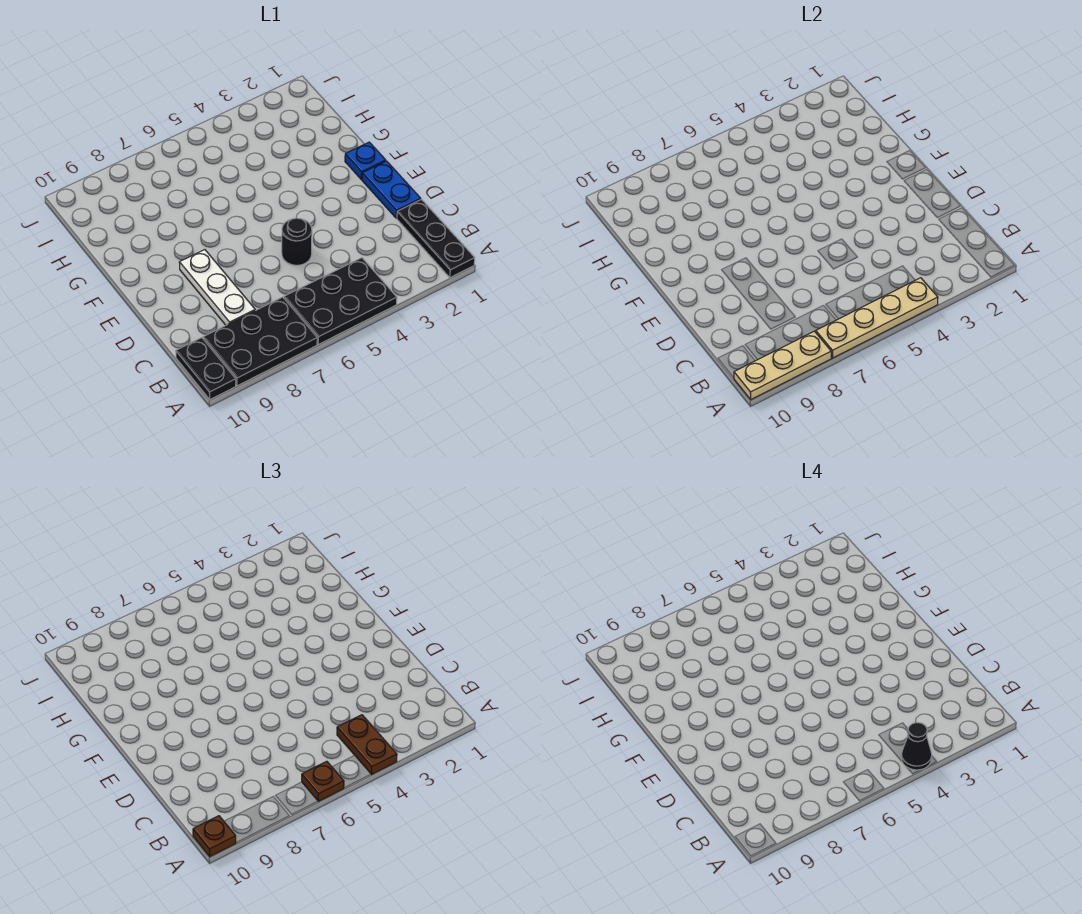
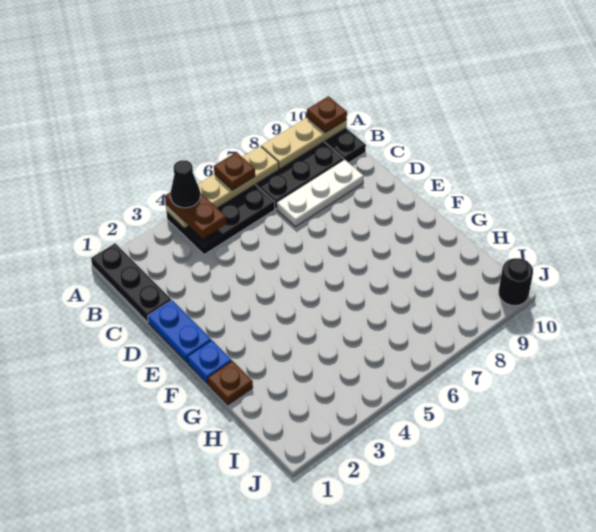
white 1x3 plate [179,250,255,325] -> white 1x3 plate turned to [277,159,363,227]
black 1x1 round brick [282,218,312,265] -> black 1x1 round brick moved to [499,258,533,306]
none -> brown 1x1 plate [208,361,253,405]

